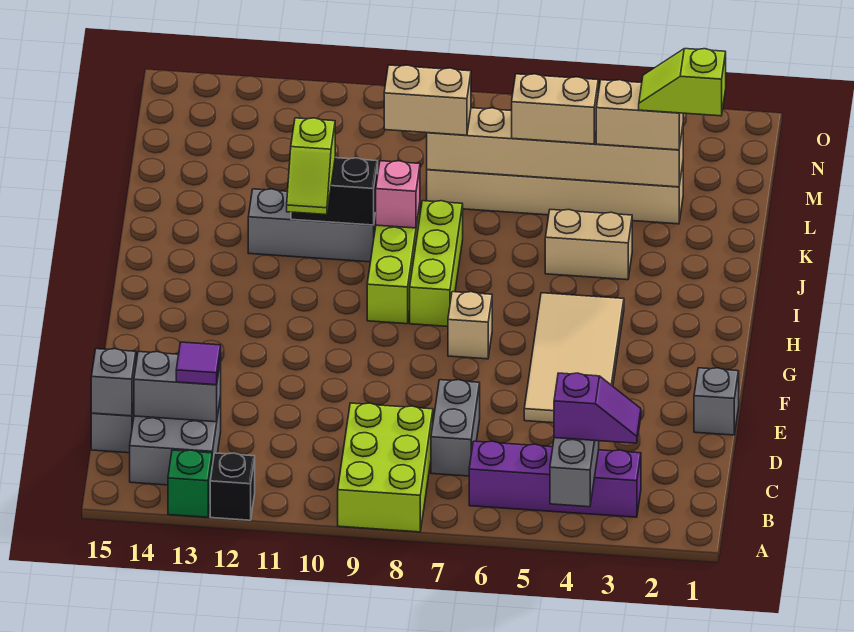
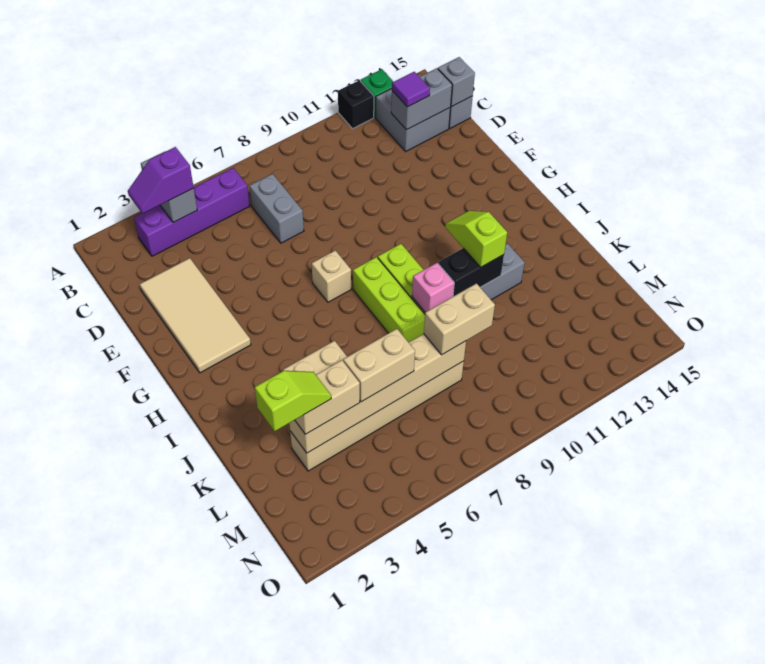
lime 2x3 brick [338,403,433,532] -> none
grey 1x1 brick [694,368,739,435] -> none
tan 2x4 tile [524,293,624,423] -> tan 2x4 tile moved to [140,258,251,373]

